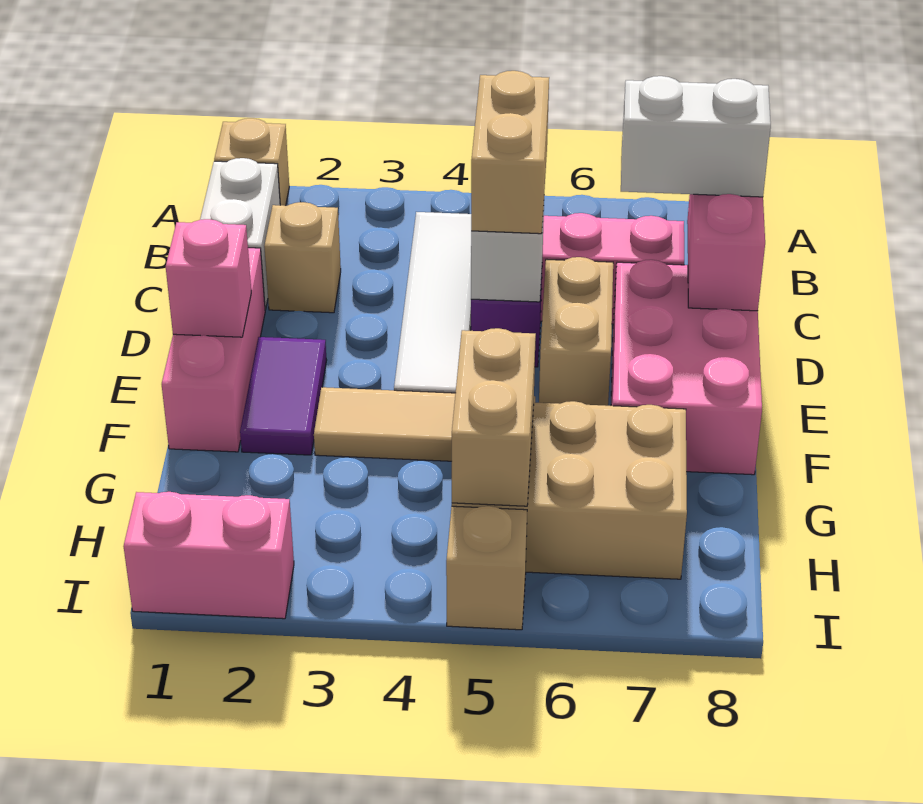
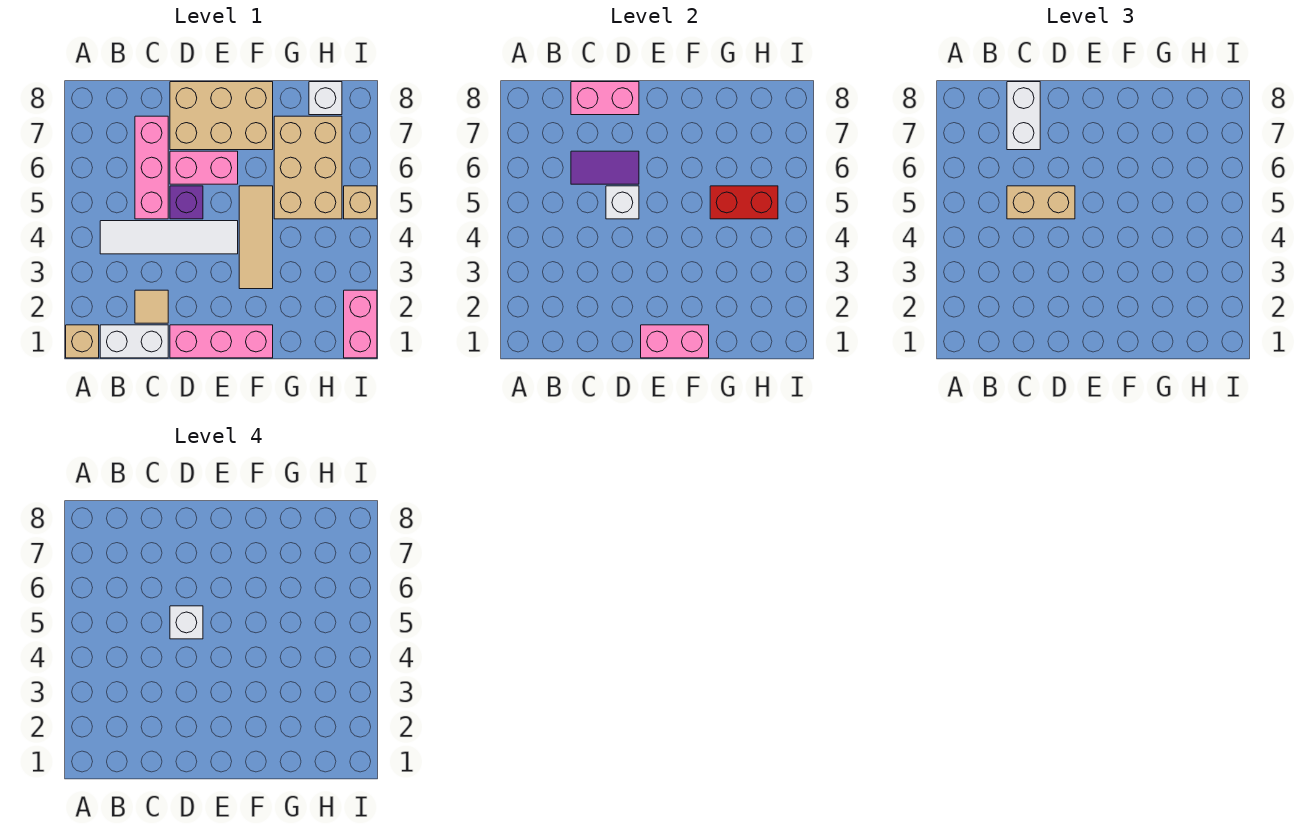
tan 1x1 brick [264,202,341,313] -> tan 1x1 tile [135,290,168,323]
none -> white 1x1 brick [170,606,203,639]
tan 1x2 brick [539,257,613,406] -> pink 1x2 brick [170,151,238,184]
pink 2x3 brick [611,260,762,475] -> tan 2x3 brick [170,82,273,150]
pink 1x1 brick [166,219,251,337] -> pink 1x2 brick [641,325,709,358]
purple 1x2 tile [240,337,327,455] -> purple 1x2 tile moved to [571,151,639,184]
tan 1x2 brick [452,328,536,506] -> red 1x2 brick [710,186,778,219]
none -> white 1x1 brick [309,82,342,115]

